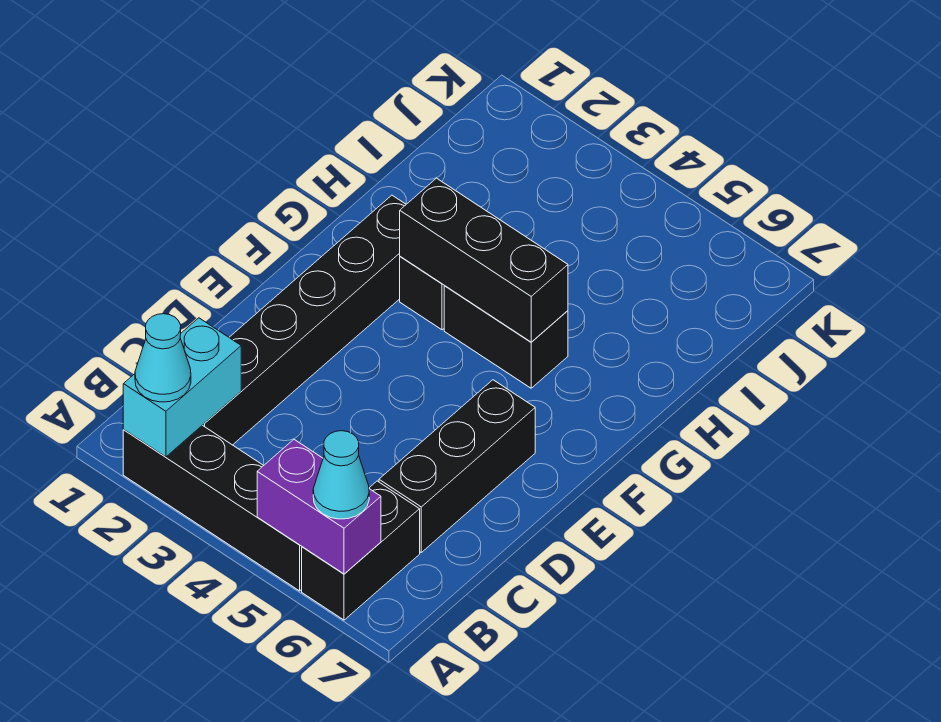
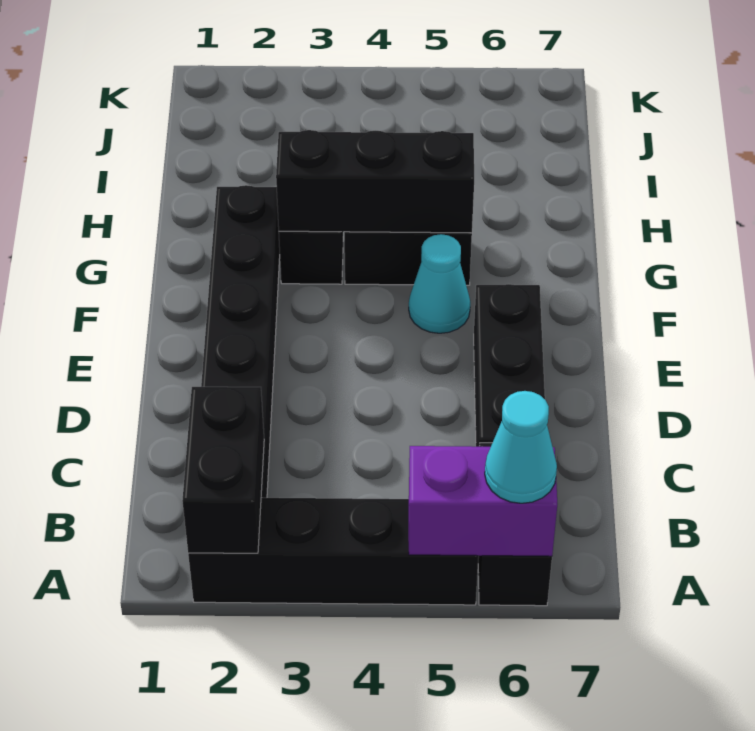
cyan 1x2 brick [123,318,241,457] -> black 1x2 brick [182,387,264,553]
cyan 1x1 cone [135,314,191,402] -> cyan 1x1 cone moved to [409,234,470,333]

